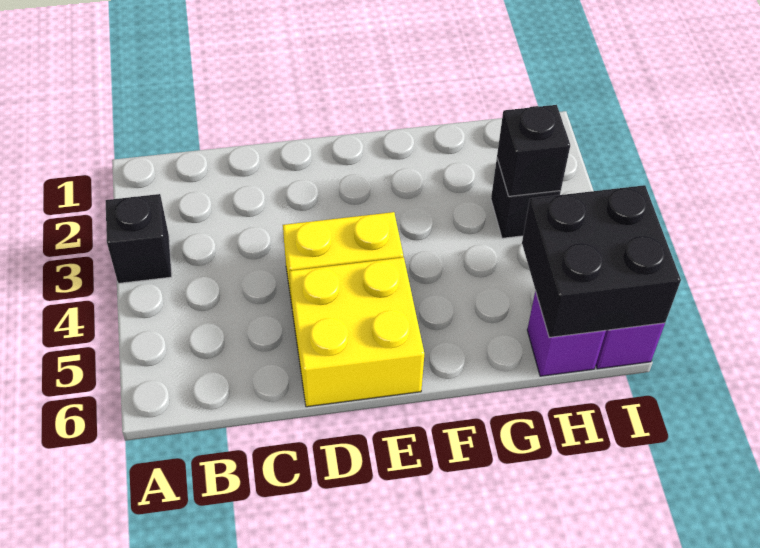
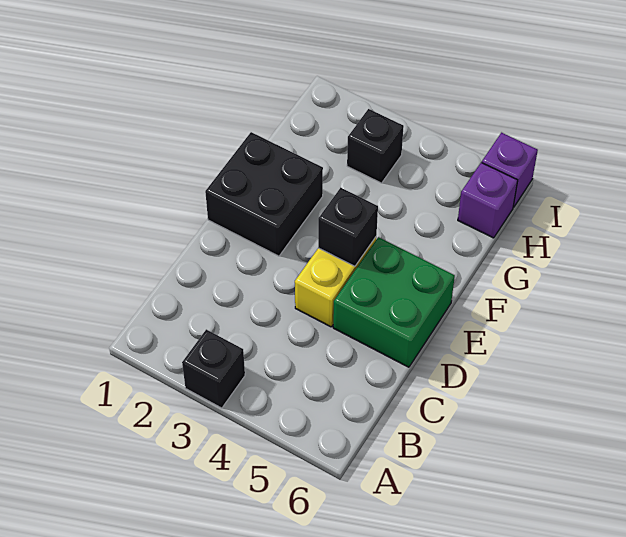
yellow 2x2 brick [289,257,424,407] -> green 2x2 brick [333,237,455,367]
black 1x1 brick [497,105,570,196] -> black 1x1 brick moved to [318,188,378,266]
black 2x2 brick [522,185,681,337] -> black 2x2 brick moved to [205,132,323,256]

